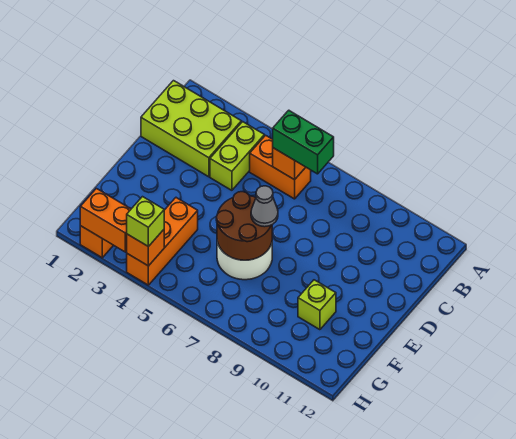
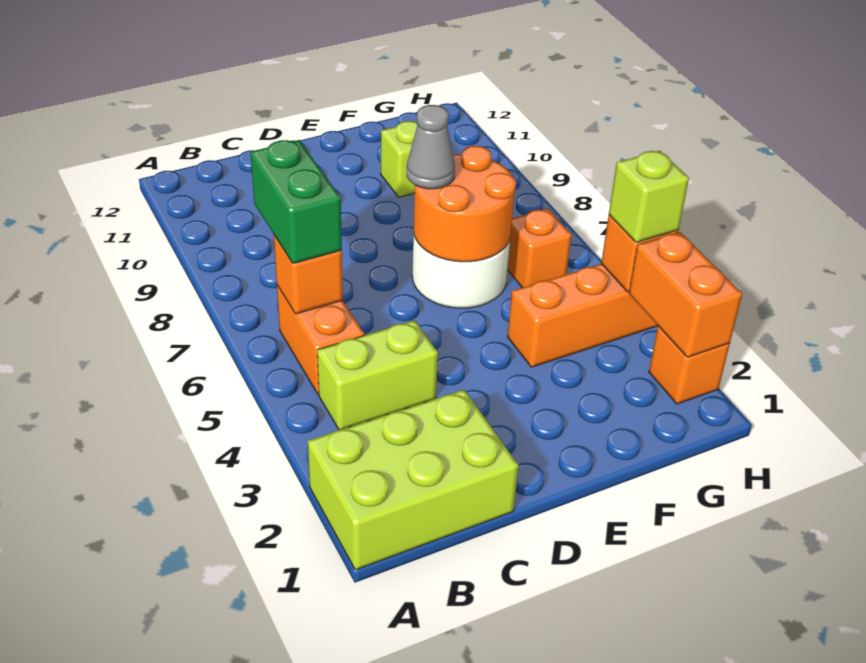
lime 2x3 brick [141,81,241,177] -> lime 2x3 brick turned to [308,390,518,570]
brown 2x2 round brick [216,192,272,260] -> orange 2x2 round brick [414,146,516,262]
none -> orange 1x1 brick [508,209,572,288]

